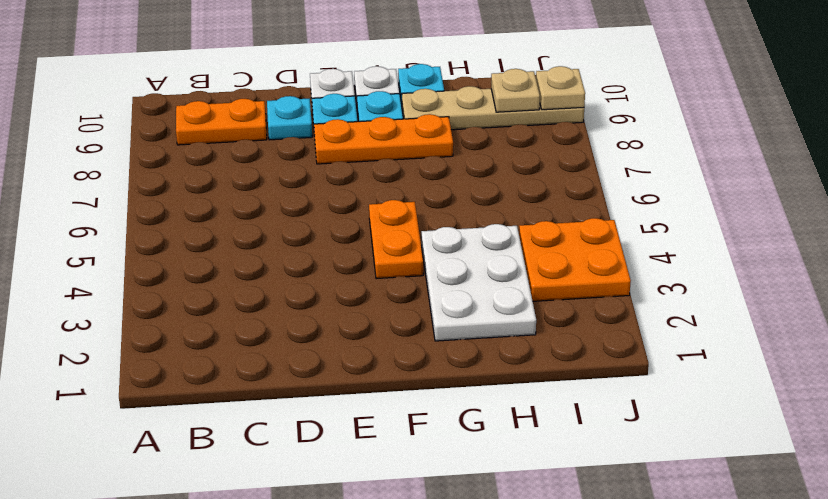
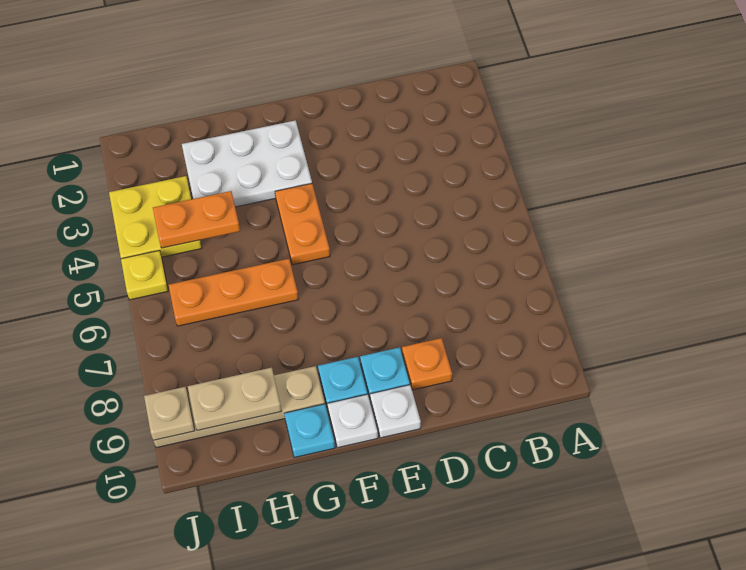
orange 1x2 plate [176,99,267,145] -> orange 1x2 plate moved to [153,191,240,248]
cyan 1x1 plate [267,96,312,140] -> orange 1x1 plate [402,338,452,390]
orange 1x3 plate [314,114,453,164] -> orange 1x3 plate moved to [169,259,299,326]
white 2x3 plate [422,224,536,341] -> white 2x3 plate turned to [182,120,312,207]
orange 2x2 plate [519,218,631,301] -> yellow 2x2 plate [109,176,202,259]
tan 1x1 plate [491,69,540,112] -> tan 1x2 plate [188,368,282,431]
none -> yellow 1x1 plate [121,251,168,300]

